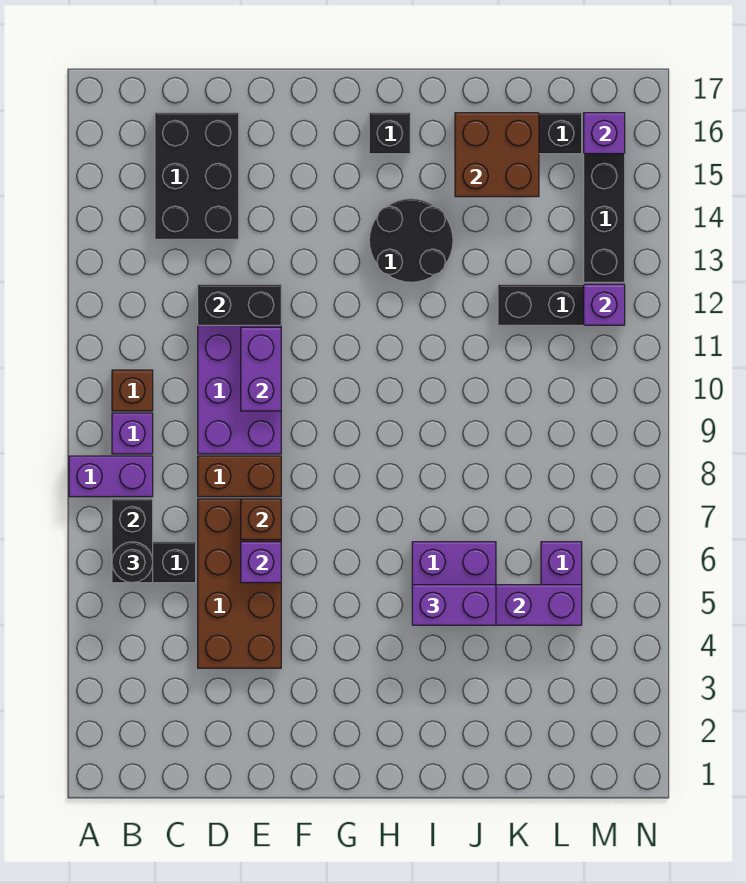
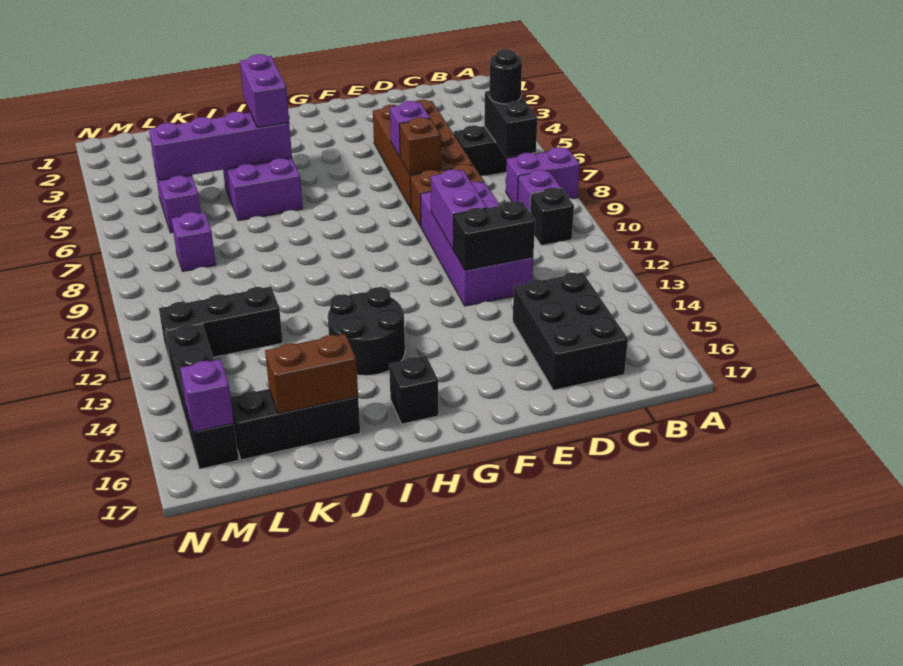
brown 1x1 brick [112,370,153,411] -> black 1x1 brick [530,188,574,246]
purple 1x2 brick [412,585,496,625] -> purple 1x2 brick turned to [240,54,289,128]
brown 2x2 brick [455,113,539,197] -> brown 1x2 brick [265,334,358,414]
purple 1x1 brick [584,284,625,325] -> purple 1x1 brick moved to [172,212,216,272]

